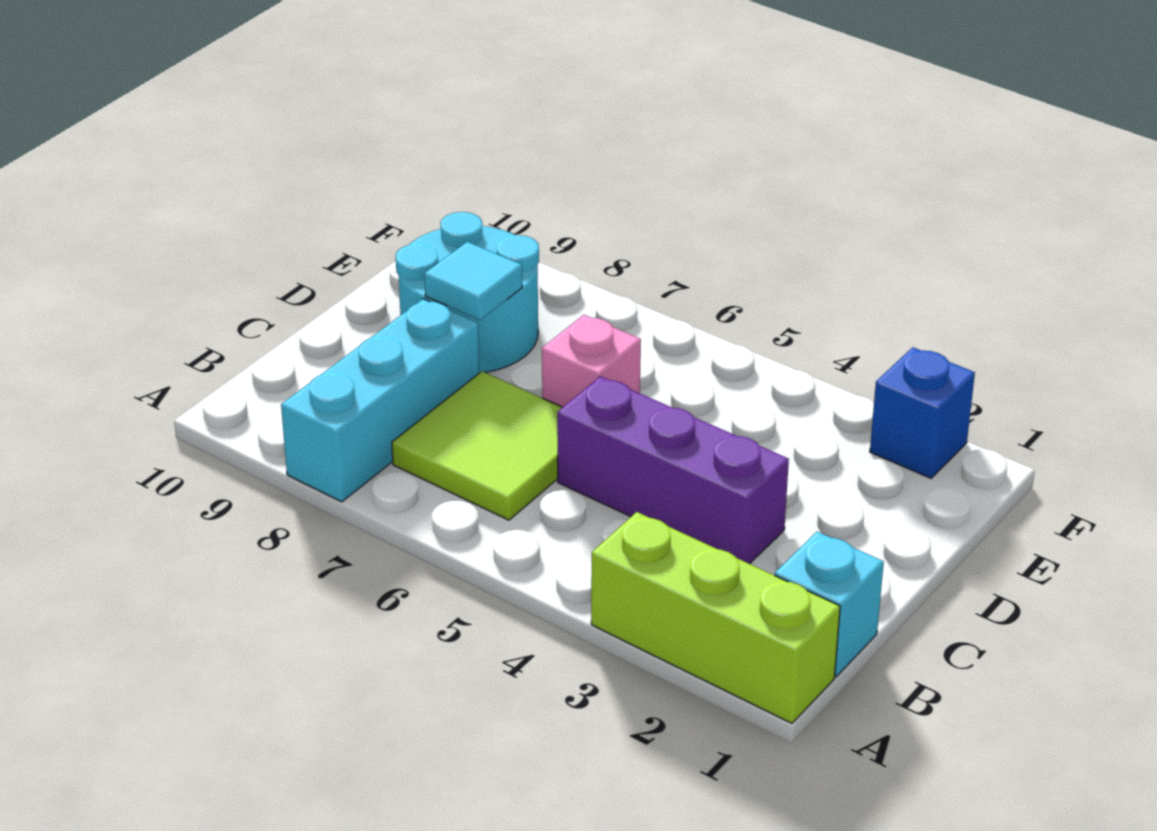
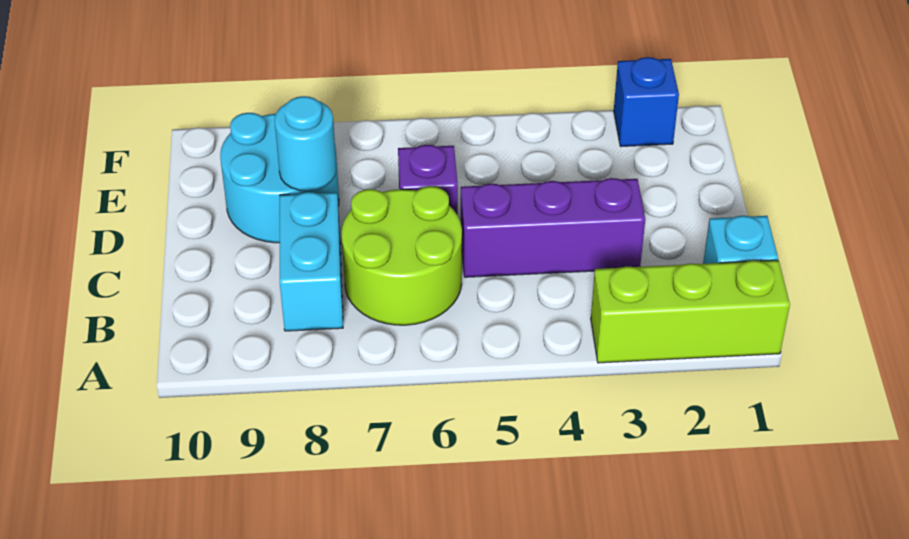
cyan 1x3 brick [281,299,479,502] -> cyan 1x2 brick [280,192,343,331]
lime 2x2 tile [392,371,562,520] -> lime 2x2 round brick [342,186,462,325]
pink 1x1 brick [542,315,641,407] -> purple 1x1 brick [398,145,458,215]
cyan 1x1 tile [424,242,522,320] -> cyan 1x1 round brick [274,96,337,191]

